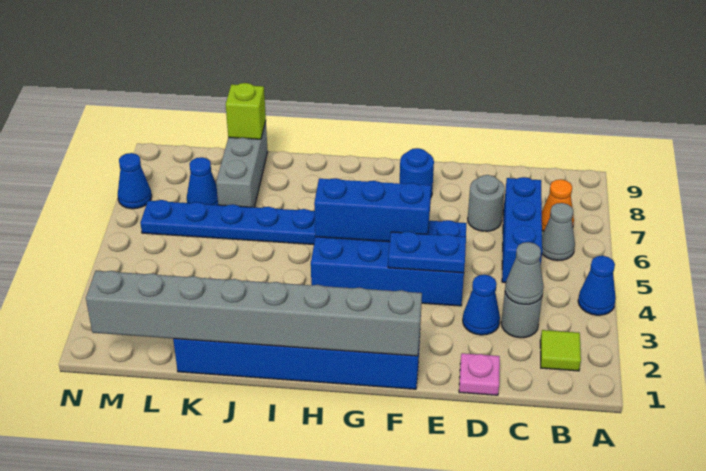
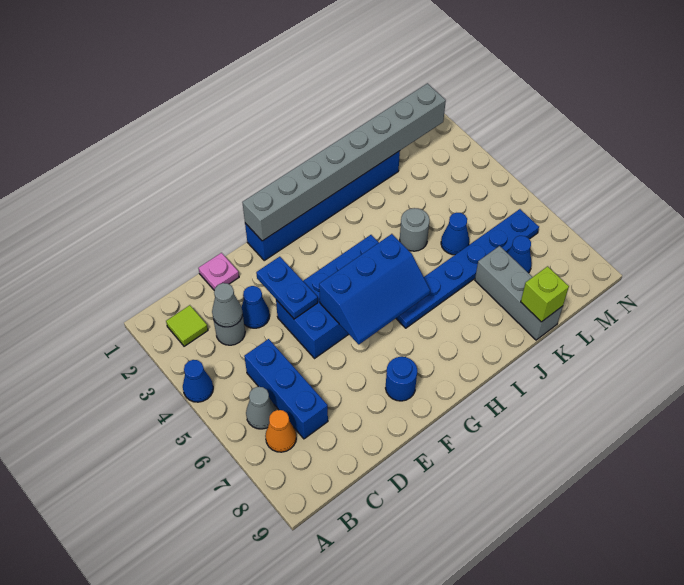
grey 1x1 round brick [468,175,505,231] -> grey 1x1 round brick moved to [400,208,430,251]
blue 1x2 plate [388,232,466,273] -> blue 1x2 plate turned to [256,257,318,319]
blue 1x1 cone [118,153,152,209] -> blue 1x1 cone moved to [441,213,469,255]

